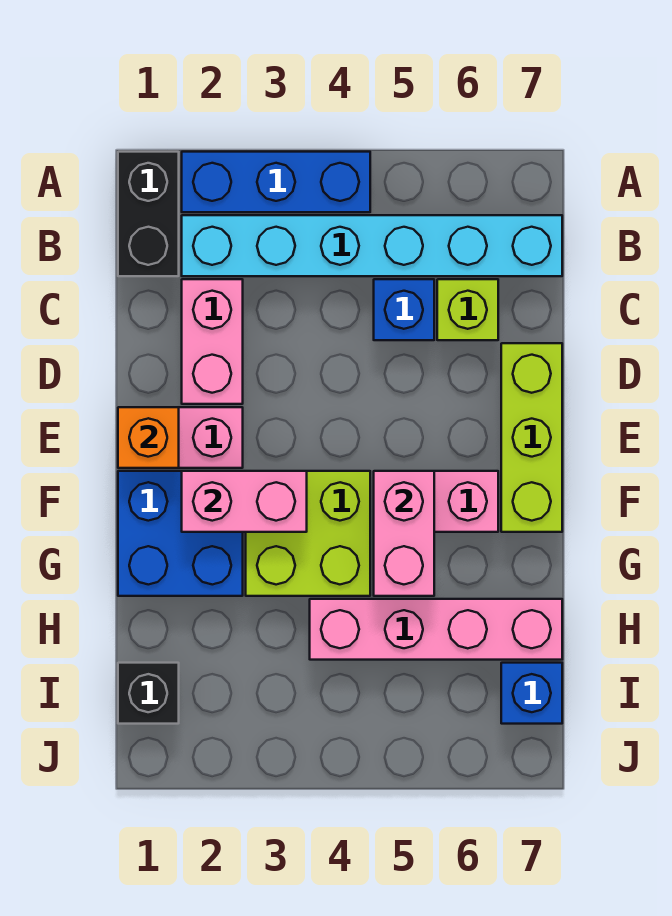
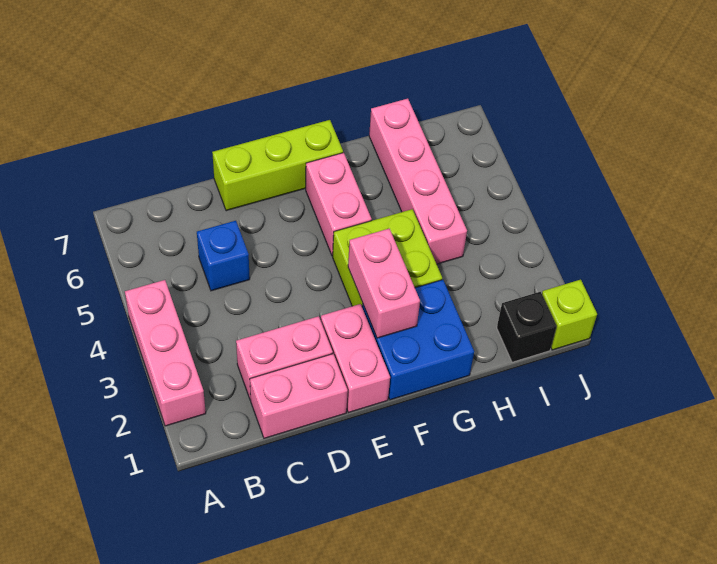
black 1x2 brick [118,152,179,276] -> none
blue 1x3 brick [182,152,370,212] -> pink 1x3 brick [125,280,206,426]
cyan 1x6 brick [182,215,562,276] -> none
lime 1x1 brick [437,279,498,340] -> lime 1x1 brick moved to [542,280,597,350]
orange 1x1 brick [118,407,179,468] -> none
pink 1x2 brick [374,471,434,596] -> pink 1x2 brick moved to [250,354,348,438]
blue 1x1 brick [501,663,562,724] -> none

